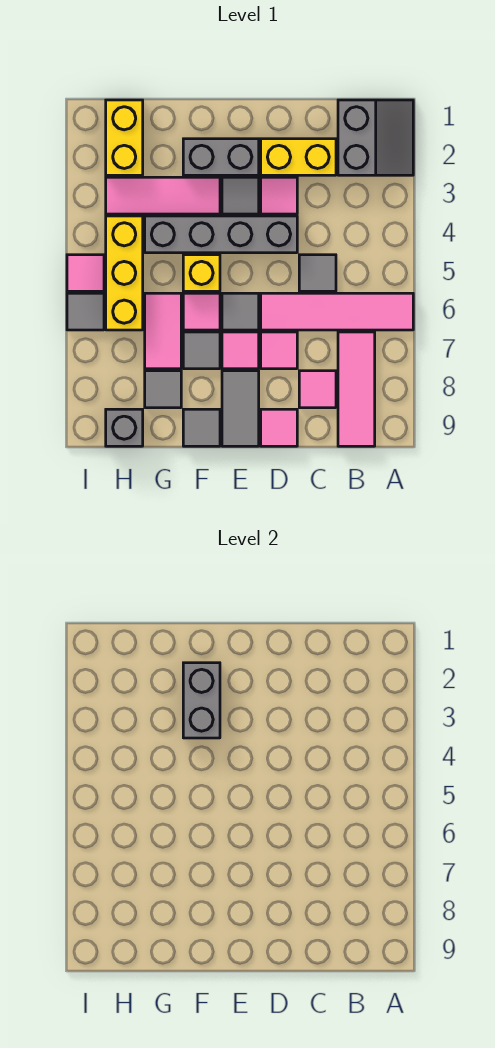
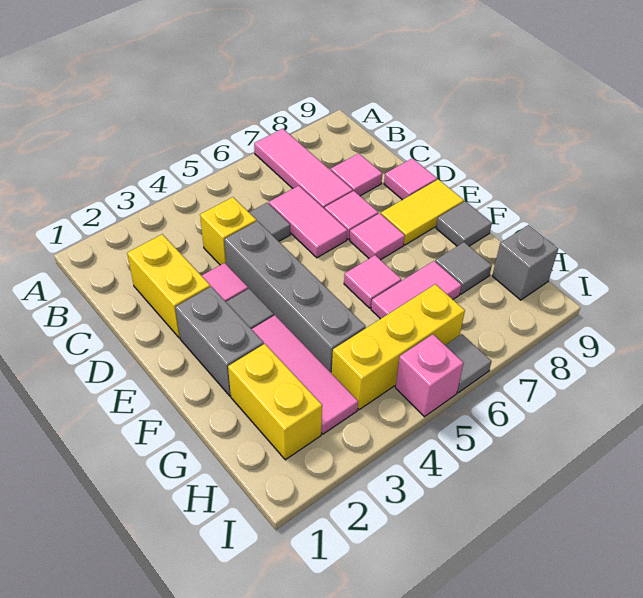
grey 2x2 slope [338,100,413,175] -> none
pink 1x4 tile [261,293,413,330] -> pink 1x2 tile [269,186,347,258]
pink 1x3 tile [338,332,375,446] -> pink 1x3 tile turned to [254,129,353,209]
grey 1x1 tile [222,293,259,330] -> none
grey 1x2 tile [222,371,259,446] -> yellow 1x2 tile [381,179,464,245]
grey 1x2 brick [183,663,220,738] -> none
yellow 1x1 brick [183,255,220,291] -> yellow 1x1 brick moved to [200,197,256,265]
grey 1x1 tile [183,332,220,369] -> none
yellow 1x2 brick [106,100,143,175] -> yellow 1x2 brick turned to [228,344,322,460]
pink 1x1 tile [67,255,104,291] -> pink 1x1 brick [395,334,464,417]

